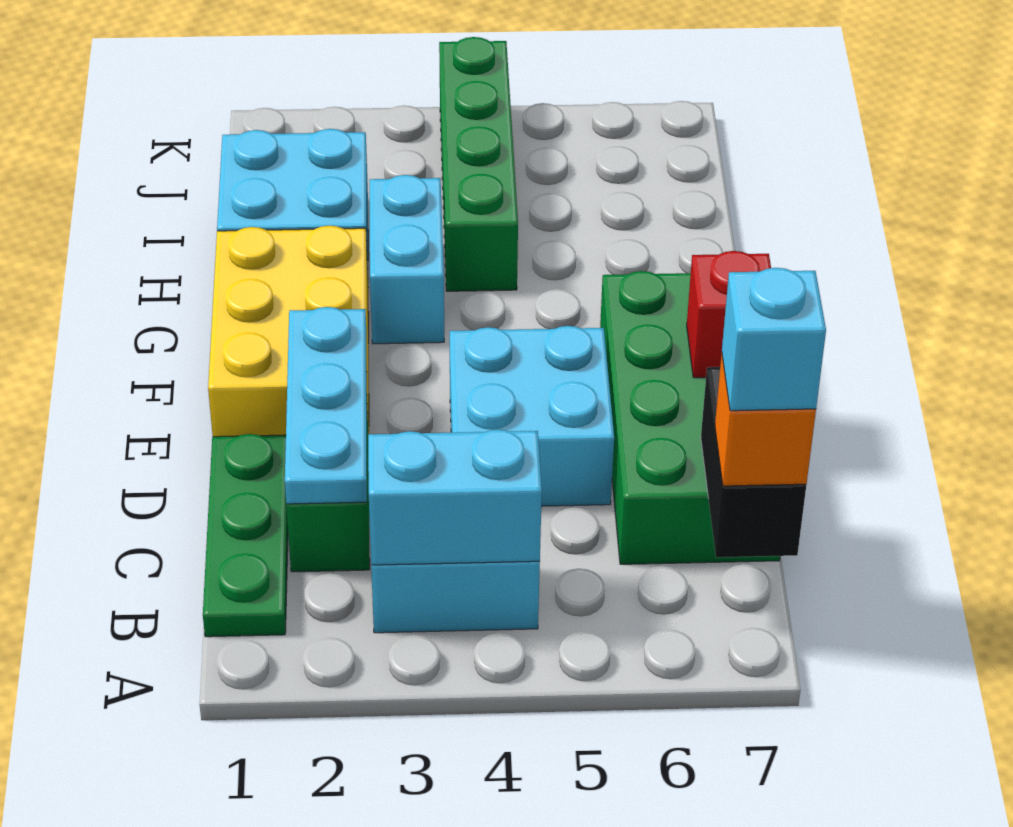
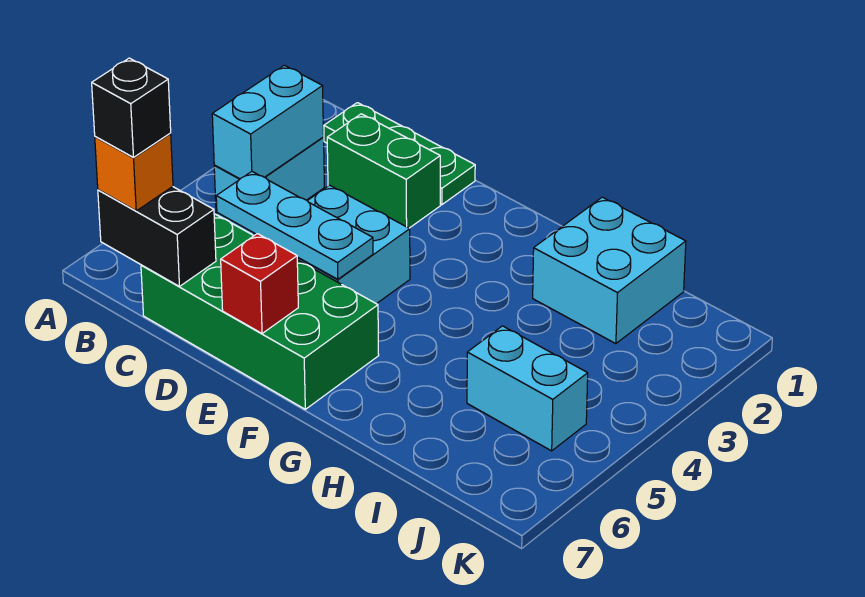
cyan 1x1 brick [722,268,826,411] -> black 1x1 brick [92,58,171,157]
cyan 1x3 plate [285,307,367,504] -> cyan 1x3 plate moved to [216,172,373,279]
yellow 2x3 brick [208,226,369,437] -> none
cyan 1x2 brick [369,175,444,344] -> cyan 1x2 brick moved to [467,326,588,451]
green 1x4 brick [439,37,518,291] -> none

